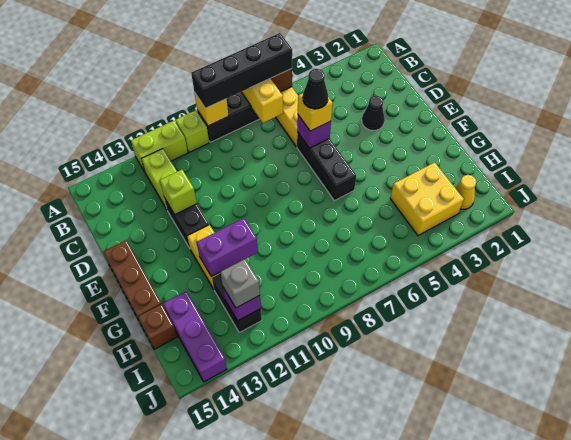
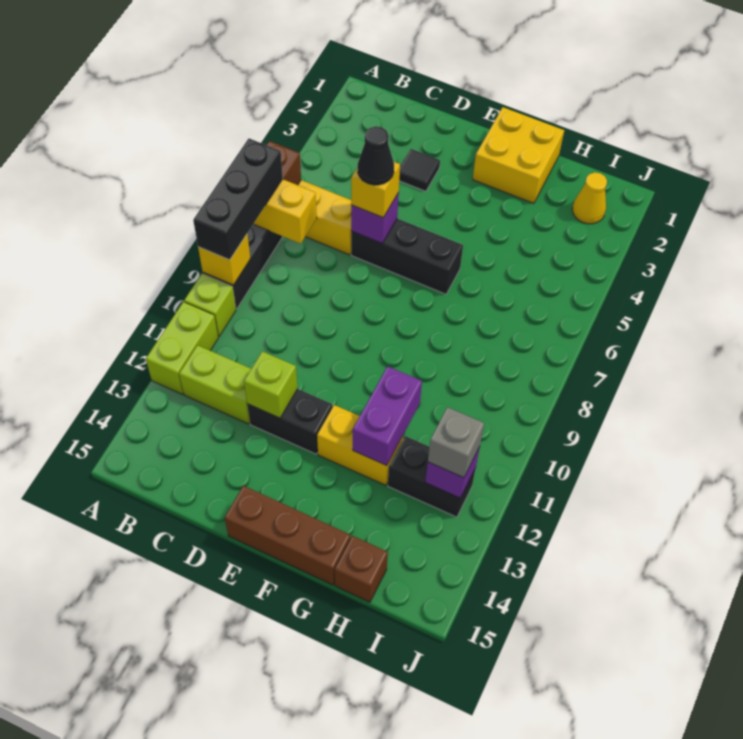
black 1x4 brick [191,33,292,108] -> black 1x3 brick [193,139,283,260]
black 1x1 cone [362,96,385,131] -> black 1x1 tile [399,149,440,191]
yellow 2x2 brick [390,162,464,236] -> yellow 2x2 brick moved to [473,107,564,203]
purple 1x3 brick [163,291,227,382] -> none

